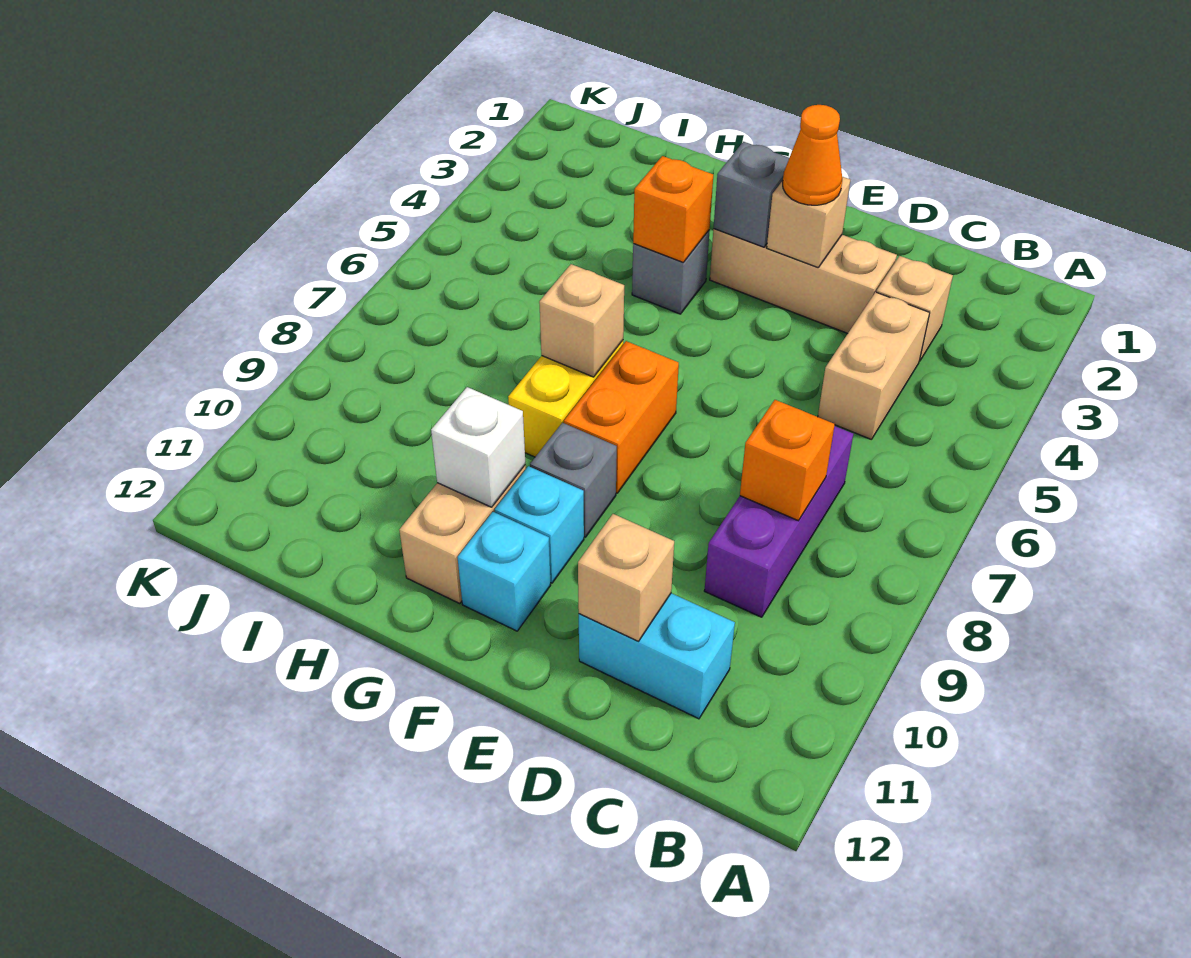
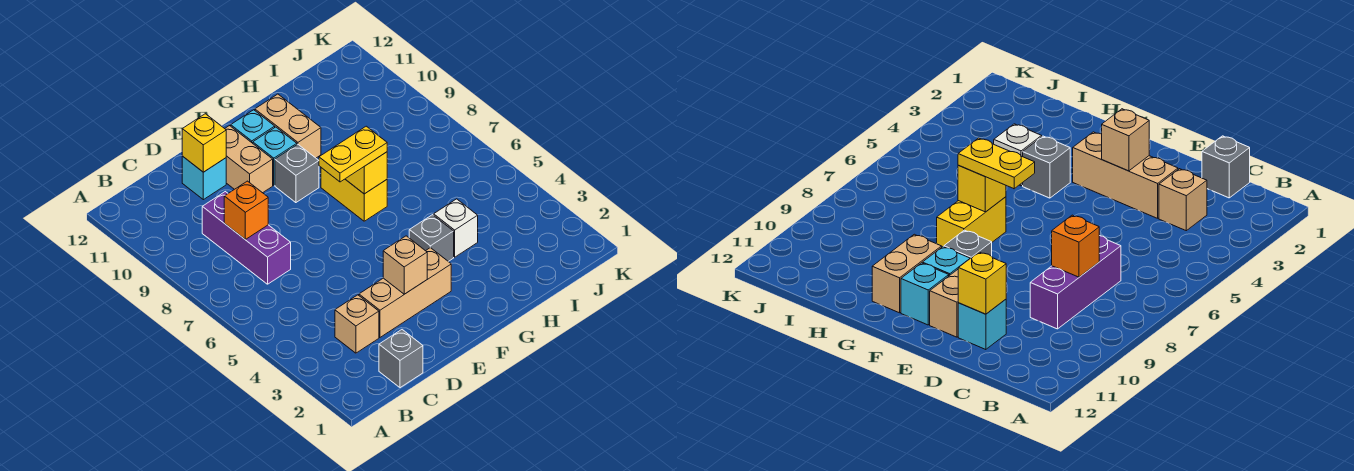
tan 1x2 brick [818,292,929,440] -> tan 1x2 brick moved to [225,126,273,193]
cyan 1x2 brick [579,593,735,719] -> cyan 1x1 brick [182,156,226,200]
tan 1x1 brick [578,514,674,641] -> yellow 1x1 brick [182,114,226,172]
orange 1x1 cone [783,105,842,205] -> none
grey 1x1 brick [714,142,789,247] -> grey 1x1 brick moved to [379,330,423,388]
orange 1x2 brick [564,341,679,493] -> none
none -> yellow 1x2 plate [319,126,387,182]
orange 1x1 brick [633,156,713,262] -> none
tan 1x1 brick [539,264,624,377] -> yellow 1x1 brick [346,152,387,194]
white 1x1 brick [431,387,525,507] -> white 1x1 brick moved to [434,199,478,257]

